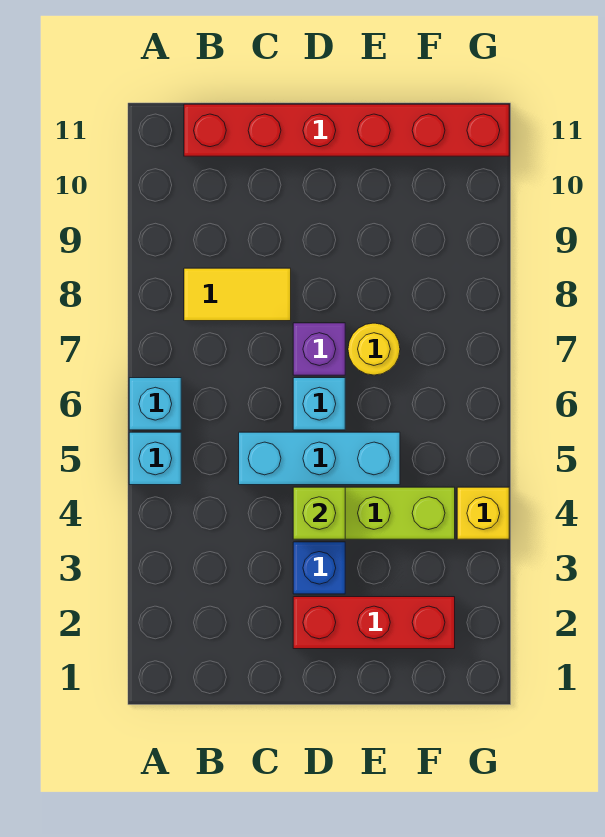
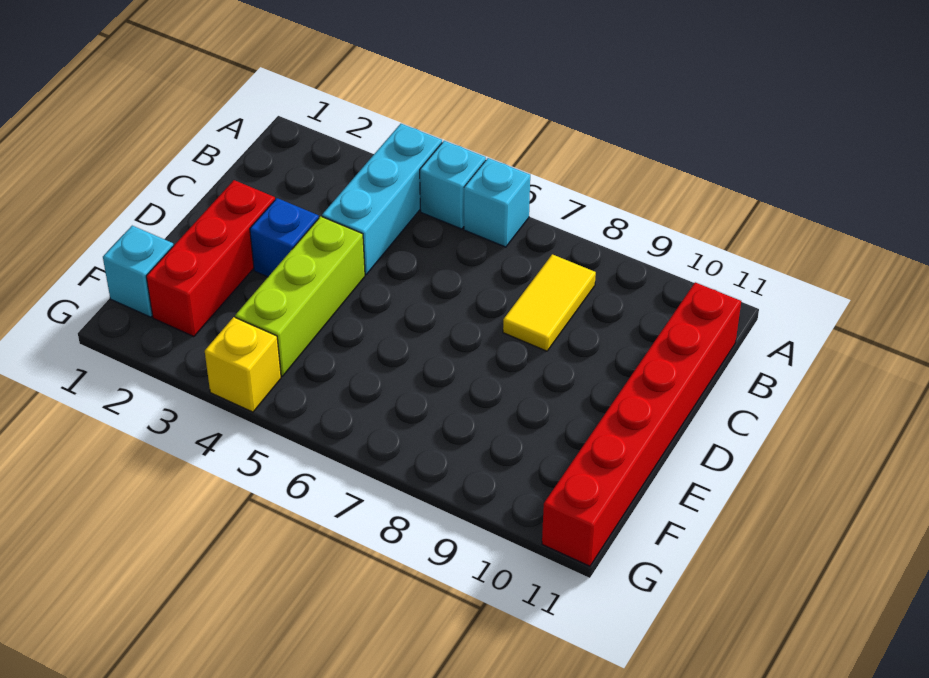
cyan 1x3 brick [239,432,400,485] -> cyan 1x3 brick moved to [322,124,442,274]
lime 1x1 brick [293,487,345,539] -> none
cyan 1x1 brick [293,378,345,430] -> cyan 1x1 brick moved to [103,226,173,317]
purple 1x1 brick [293,323,345,375] -> none
yellow 1x1 round brick [348,323,400,375] -> none

